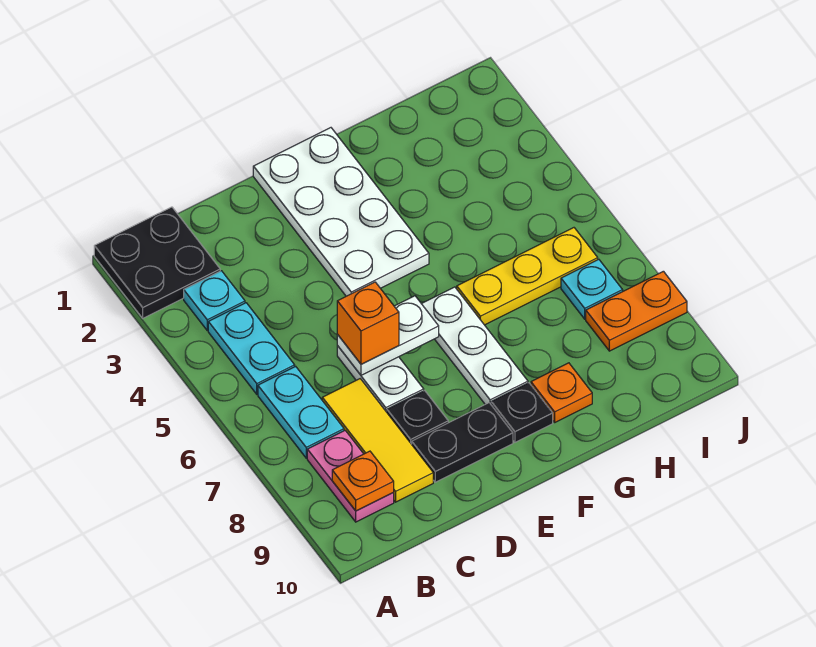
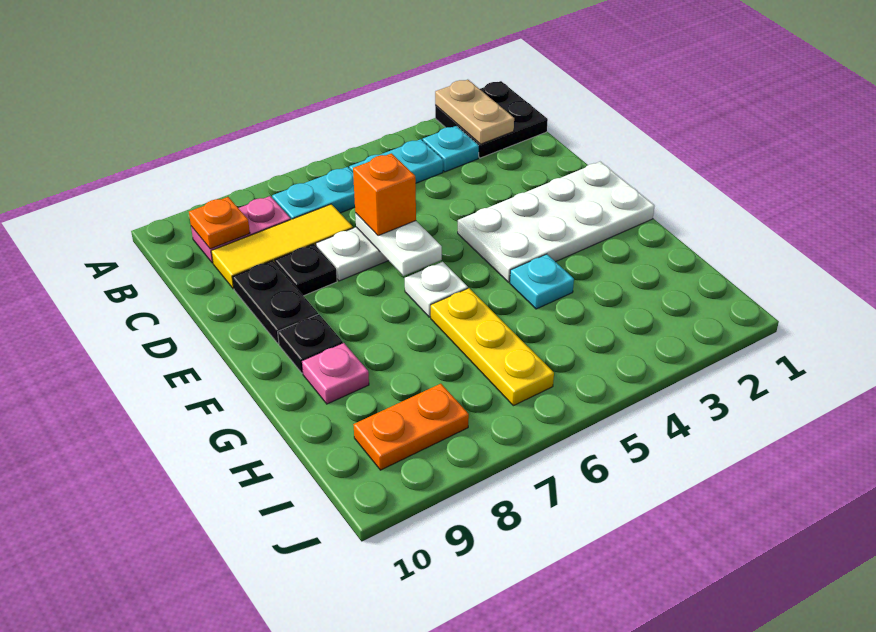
none -> tan 1x2 plate [435,80,514,144]
white 1x3 plate [422,287,528,404] -> white 1x1 plate [405,262,468,317]
orange 1x1 plate [531,363,592,422] -> pink 1x1 plate [302,343,369,404]
cyan 1x1 plate [561,259,623,319] -> cyan 1x1 plate moved to [510,254,574,309]
orange 1x2 plate [586,271,687,351] -> orange 1x2 plate turned to [353,384,469,470]

